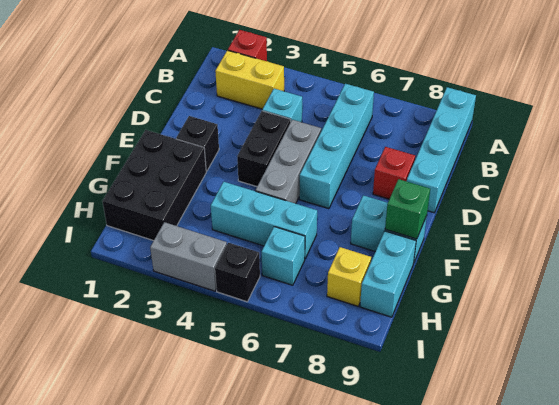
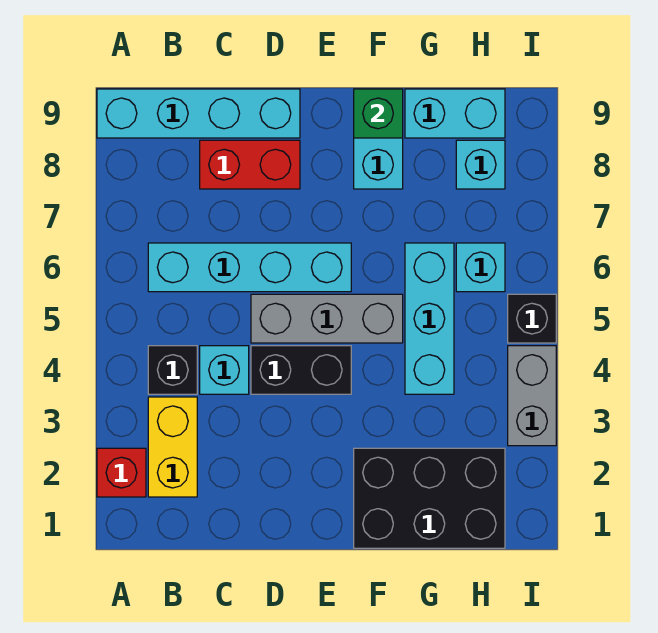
red 1x1 brick [373,147,415,199] -> red 1x2 brick [200,140,300,189]
black 1x1 brick [176,116,219,171] -> black 1x1 brick moved to [148,346,197,394]
yellow 1x1 brick [327,247,371,306] -> cyan 1x1 brick [456,140,505,189]

